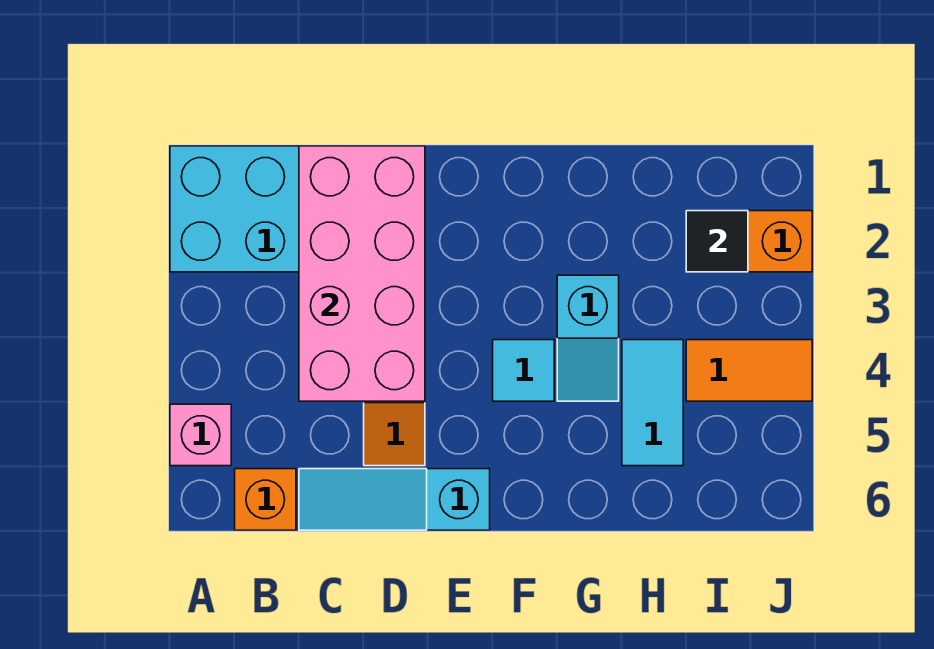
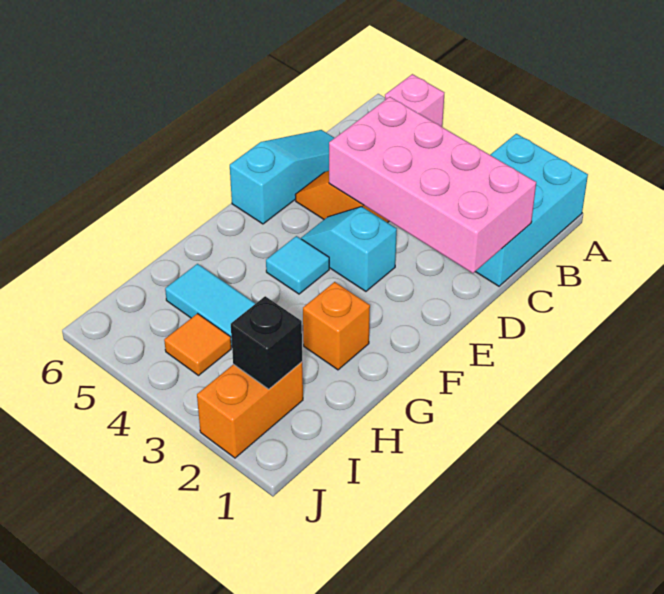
orange 1x1 brick [235,469,296,530] -> orange 1x1 brick moved to [303,282,370,370]
cyan 1x2 slope [557,275,619,401] -> cyan 1x2 slope moved to [301,207,397,291]
black 1x1 tile [686,211,748,272] -> black 1x1 brick [231,296,302,389]
orange 1x2 tile [686,340,812,401] -> orange 1x1 tile [164,314,231,375]

